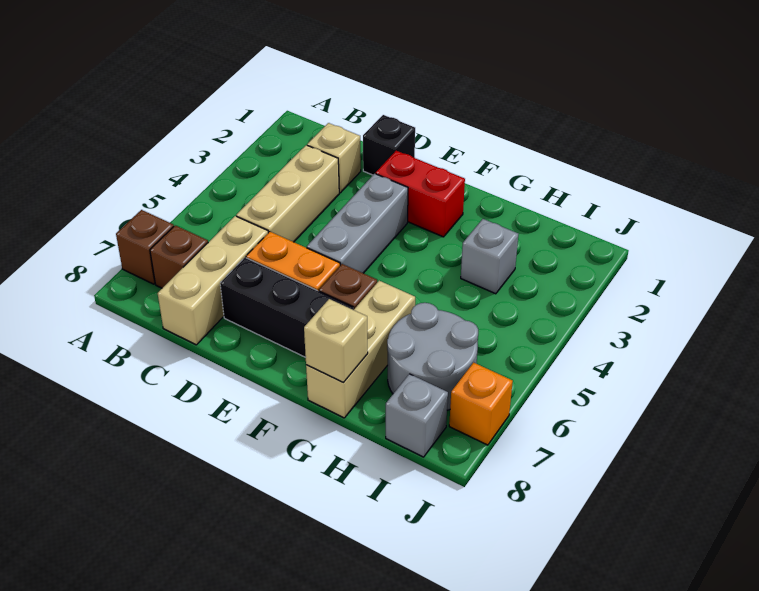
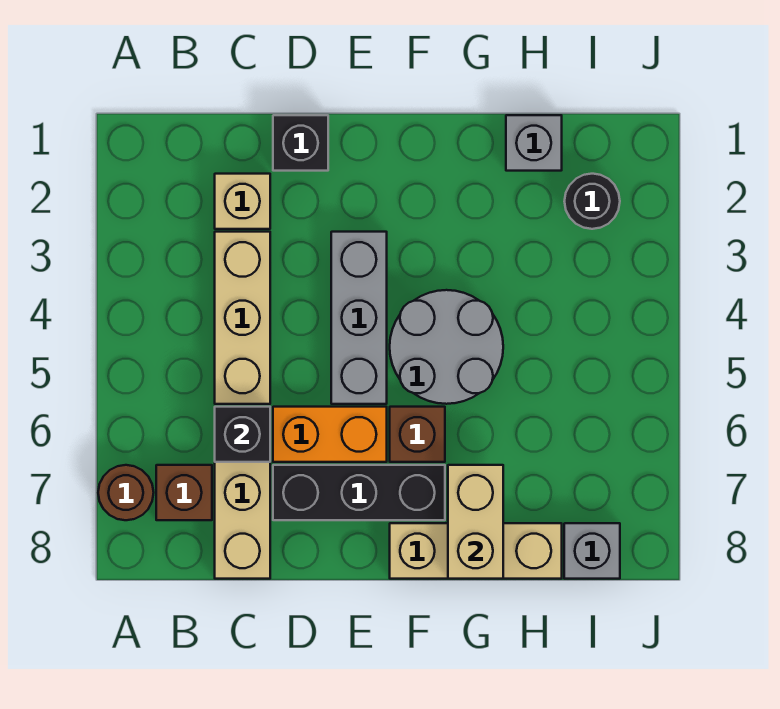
brown 1x1 brick [116,210,174,284] -> brown 1x1 round brick [98,465,154,520]
none -> black 1x1 brick [215,407,270,462]
red 1x2 brick [376,151,465,237] -> none
tan 1x3 brick [306,280,415,418] -> tan 1x3 brick turned to [390,523,562,579]
tan 1x1 brick [304,299,368,382] -> tan 1x2 brick [448,465,503,579]
grey 1x1 brick [461,219,518,294] -> grey 1x1 brick moved to [506,115,562,171]
grey 2x2 round brick [387,303,478,410] -> grey 2x2 round brick moved to [390,290,503,404]
none -> black 1x1 round brick [564,174,620,229]
orange 1x1 brick [449,363,513,445] -> none

